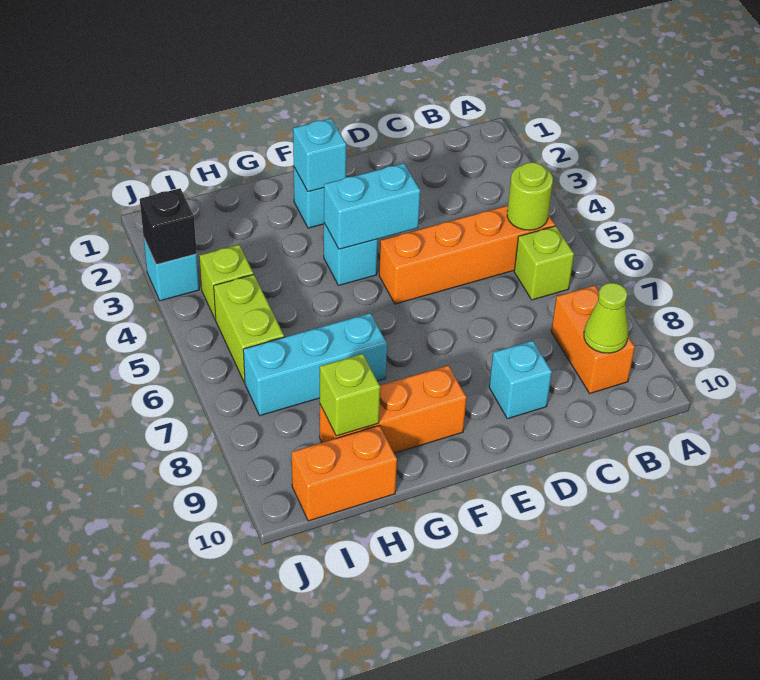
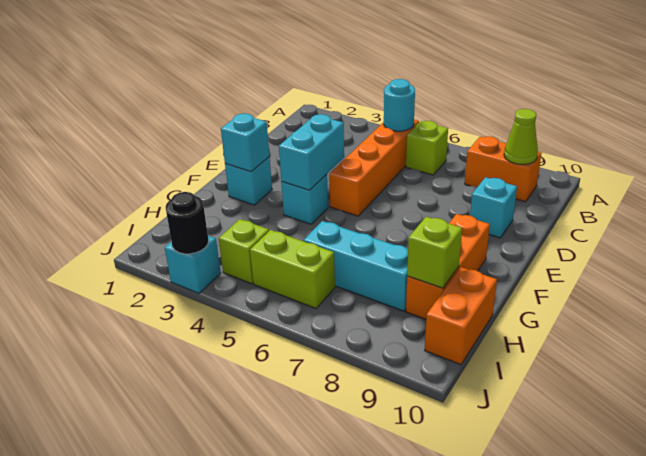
lime 1x1 round brick [507,162,553,230] -> cyan 1x1 round brick [384,79,415,131]
cyan 1x3 brick [243,313,387,416] -> cyan 1x3 brick turned to [303,221,408,311]
black 1x1 brick [140,188,197,265] -> black 1x1 round brick [166,192,209,254]

